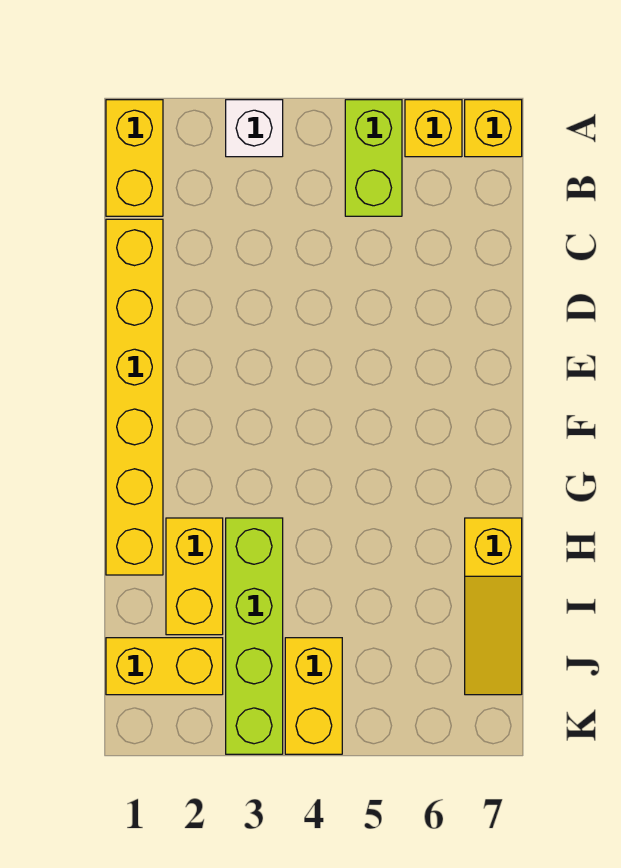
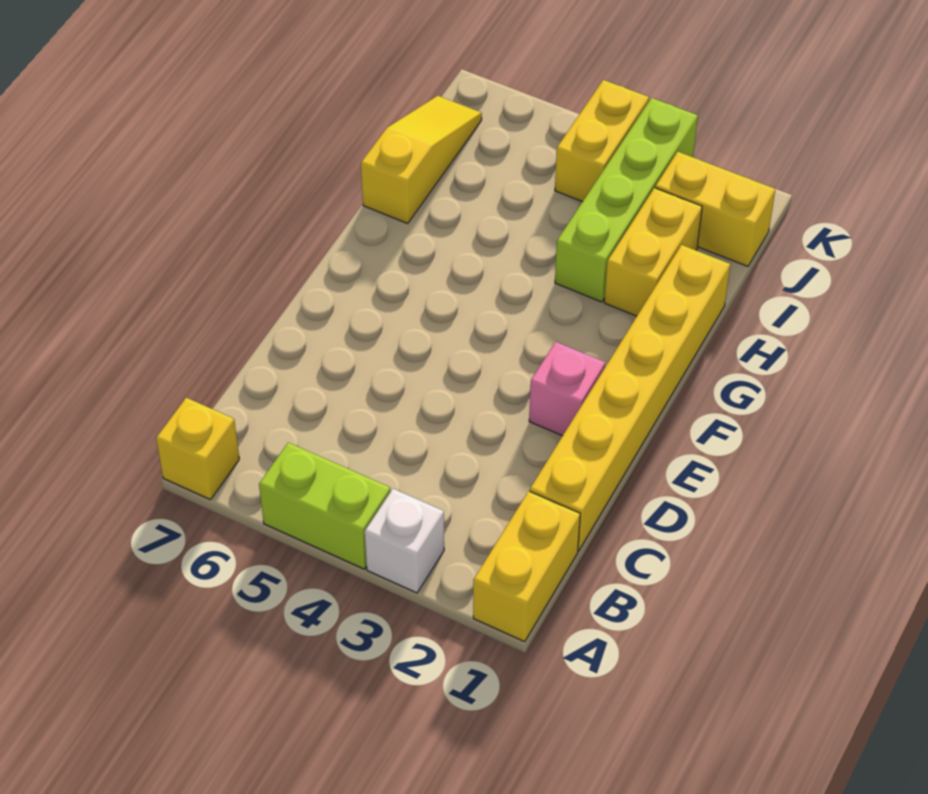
lime 1x2 brick [345,100,402,216] -> lime 1x2 brick turned to [259,443,390,569]
yellow 1x1 brick [405,100,462,157] -> none
none -> pink 1x1 brick [529,342,605,436]

